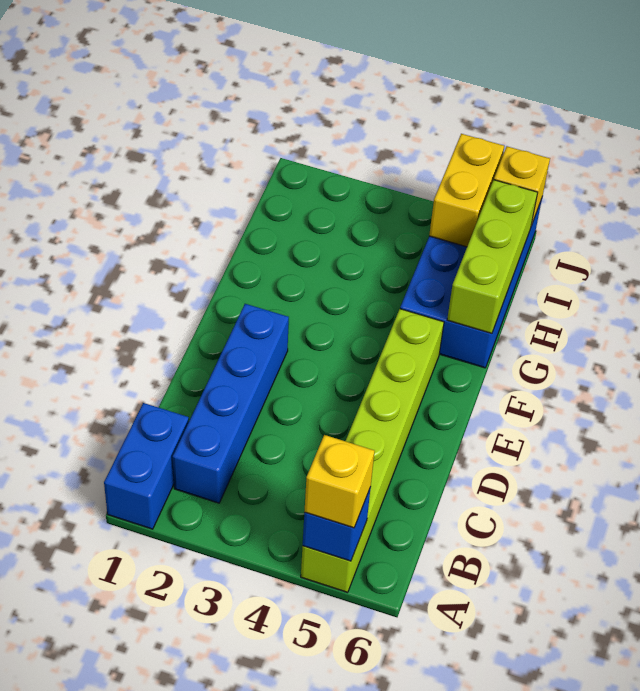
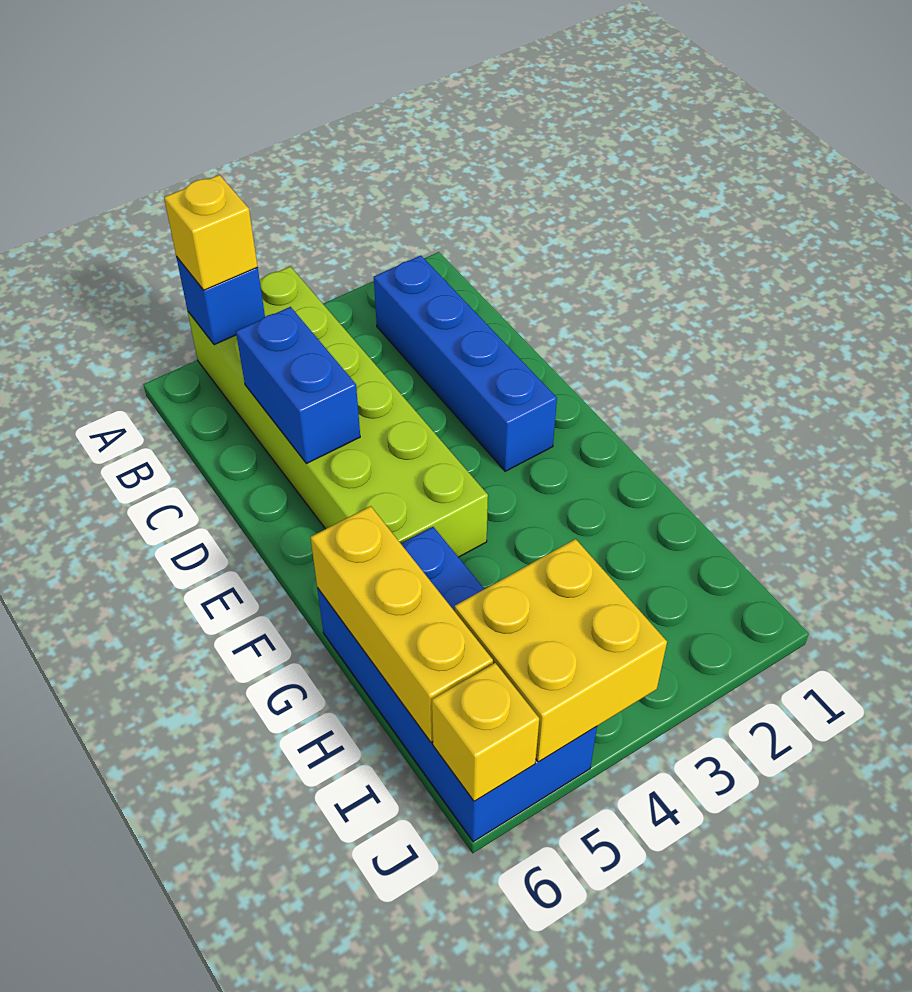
blue 1x2 brick [104,403,189,529] -> blue 1x2 brick moved to [236,307,360,464]
lime 1x6 brick [301,309,444,592] -> lime 2x6 brick [188,266,488,557]
lime 1x3 brick [447,180,538,333] -> yellow 1x3 brick [310,506,493,743]
yellow 1x2 brick [429,134,504,247] -> yellow 2x2 brick [455,539,667,762]

